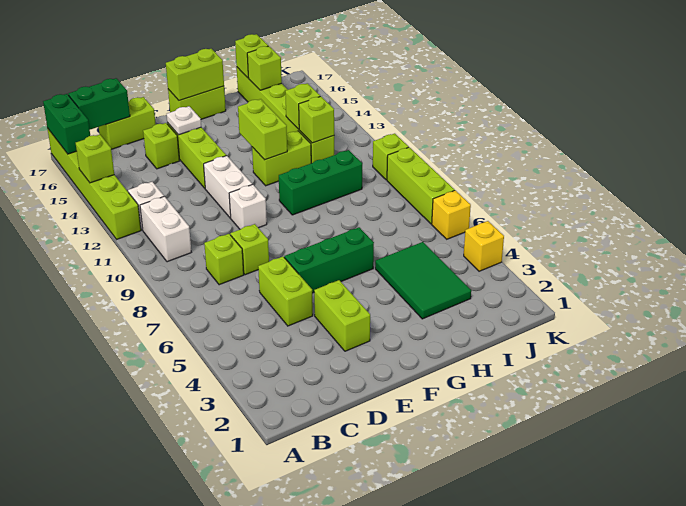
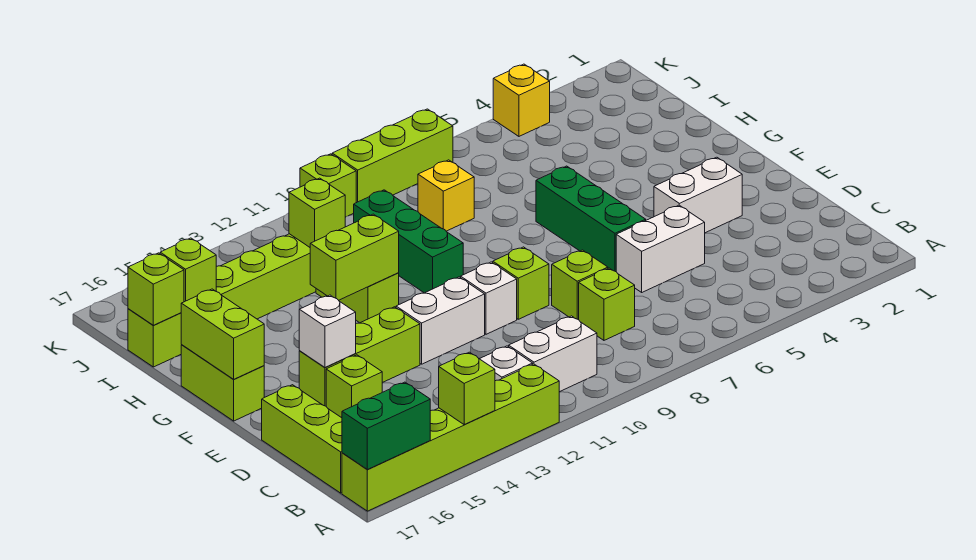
green 1x2 brick [68,78,130,129] -> none
lime 1x2 brick [99,97,156,149] -> lime 1x3 brick [262,385,342,493]
lime 1x2 brick [258,257,313,326] -> white 1x2 brick [616,205,705,292]
lime 1x2 brick [314,280,370,351] -> white 1x2 brick [654,157,742,233]
white 1x1 plate [167,106,201,135] -> white 1x1 brick [299,295,356,368]
green 2x3 tile [375,242,471,319] -> none
lime 1x1 brick [285,83,320,129] -> lime 1x1 brick moved to [493,247,549,319]
yellow 1x1 brick [432,190,471,239] -> yellow 1x1 brick moved to [418,160,474,231]

